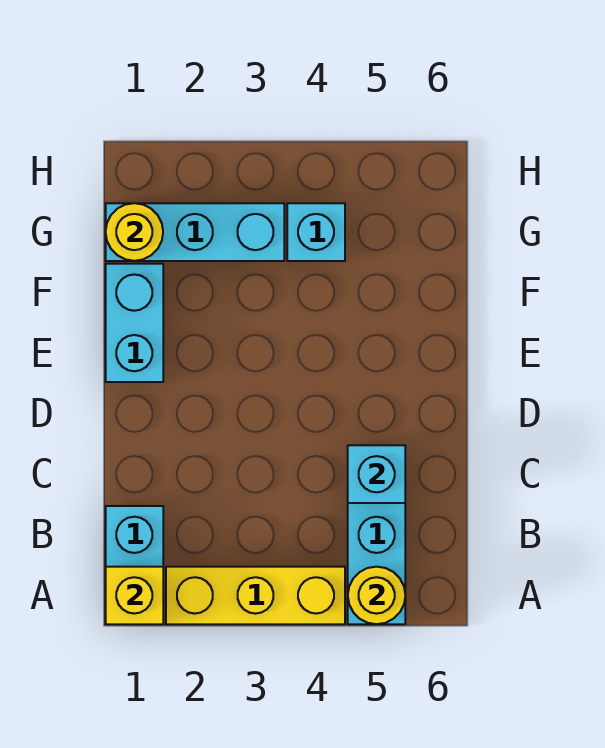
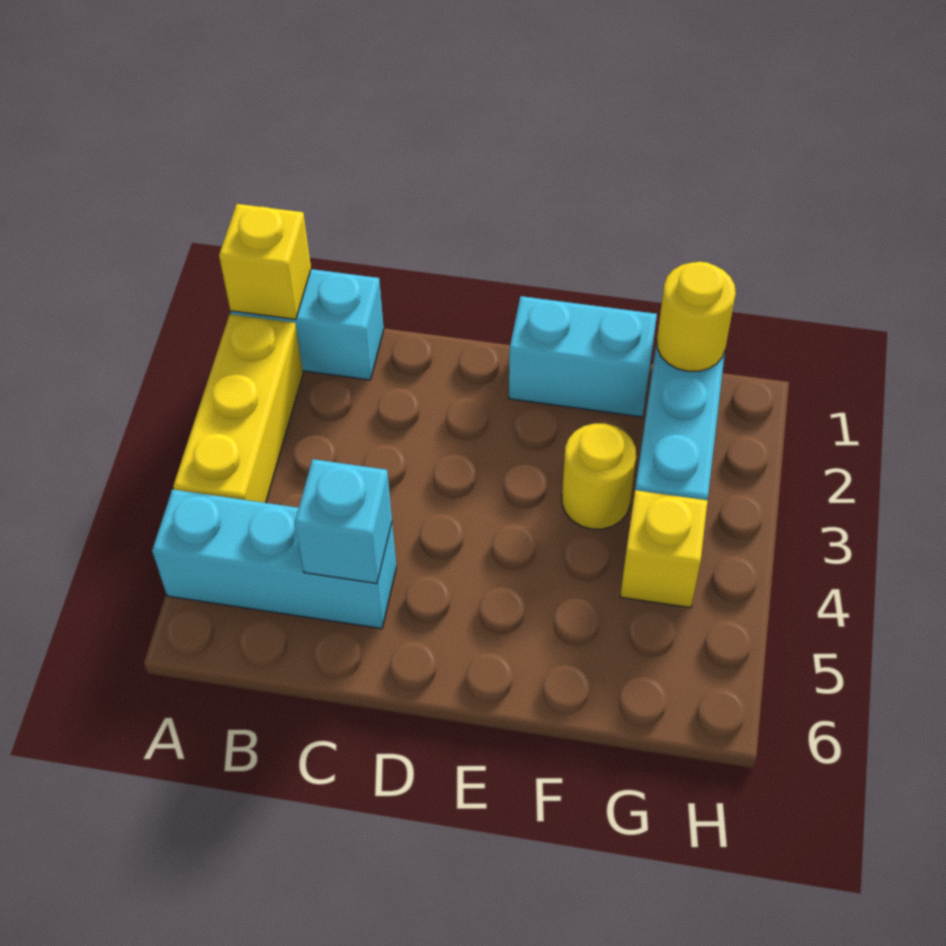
yellow 1x1 round brick [348,567,405,624] -> yellow 1x1 round brick moved to [562,423,636,529]
cyan 1x1 brick [287,203,345,261] -> yellow 1x1 brick [620,490,708,608]

